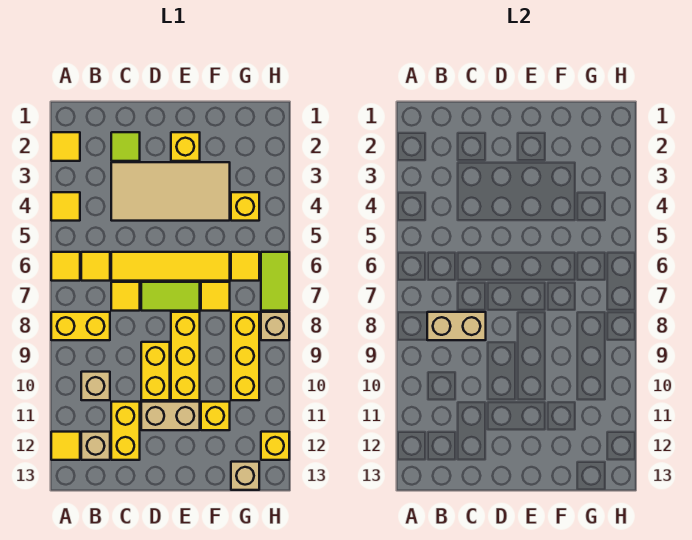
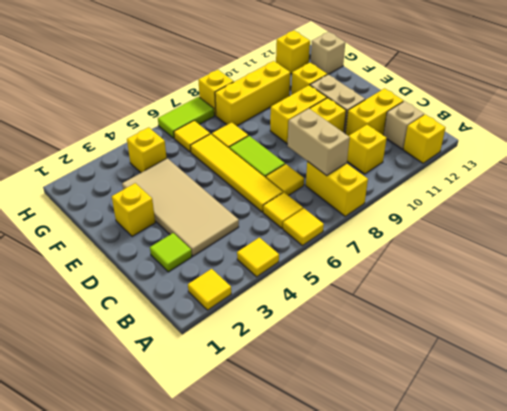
yellow 1x1 tile [51,432,80,460] -> yellow 1x1 brick [403,114,445,163]
tan 1x1 brick [81,372,110,400] -> yellow 1x1 brick [347,125,387,174]
yellow 1x3 brick [171,312,200,400] -> yellow 1x2 brick [270,85,327,144]
tan 1x1 brick [261,312,289,340] -> yellow 1x1 brick [198,70,234,116]

